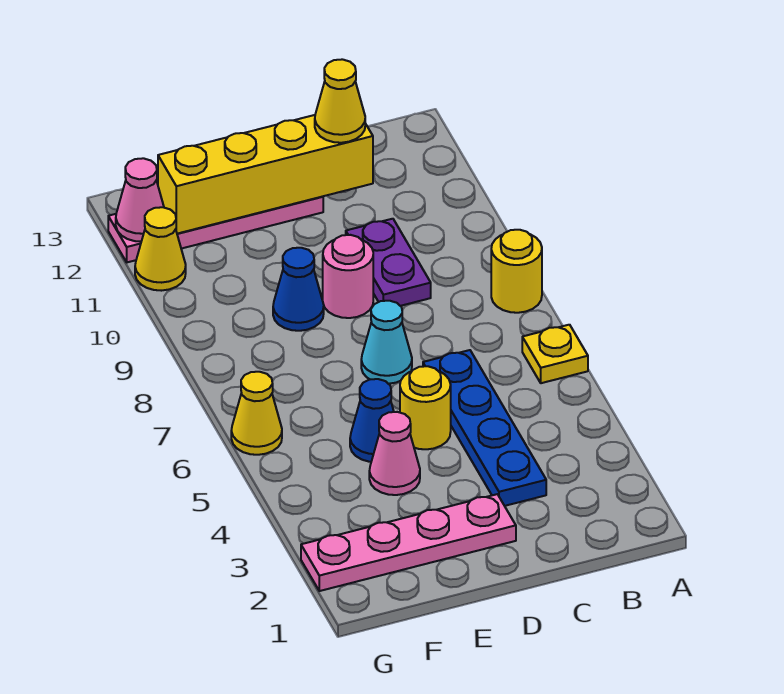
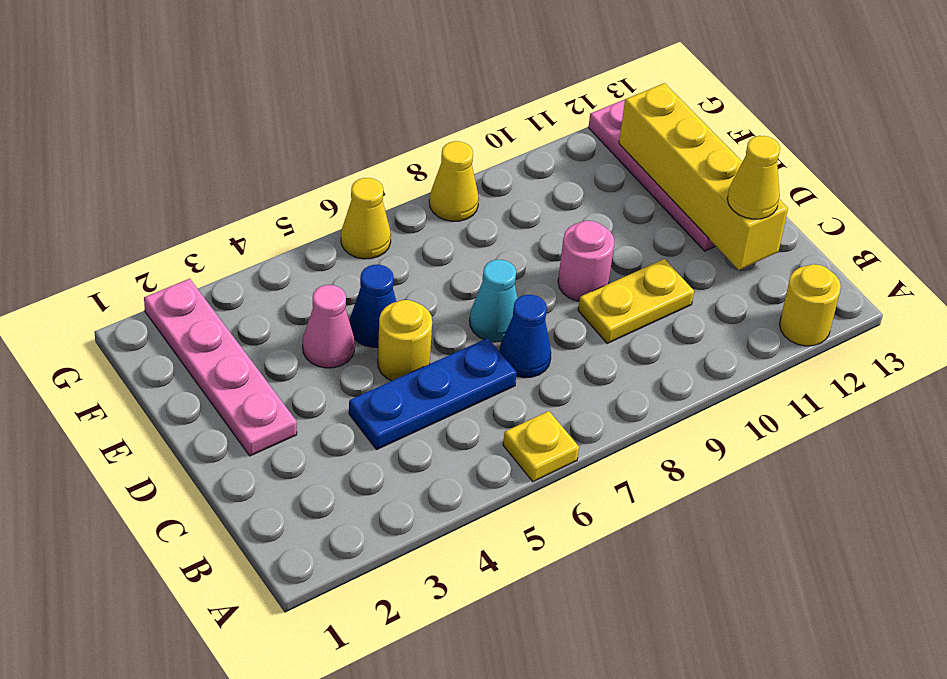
yellow 1x1 round brick [491,230,542,313] -> yellow 1x1 round brick moved to [780,264,841,346]
blue 1x4 plate [423,350,546,506] -> blue 1x3 plate [349,338,517,450]
purple 1x2 plate [346,219,431,306] -> yellow 1x2 plate [578,259,694,344]
blue 1x1 cone [273,248,324,331] -> blue 1x1 cone moved to [499,295,551,378]
yellow 1x1 cone [135,207,186,291] -> yellow 1x1 cone moved to [429,141,479,221]
pink 1x1 cone [116,158,164,242] -> none

